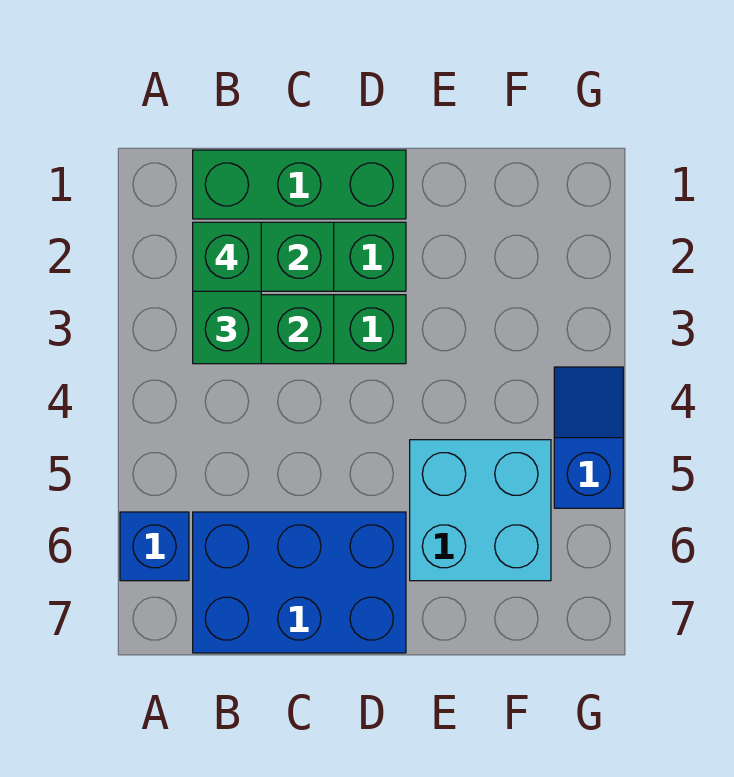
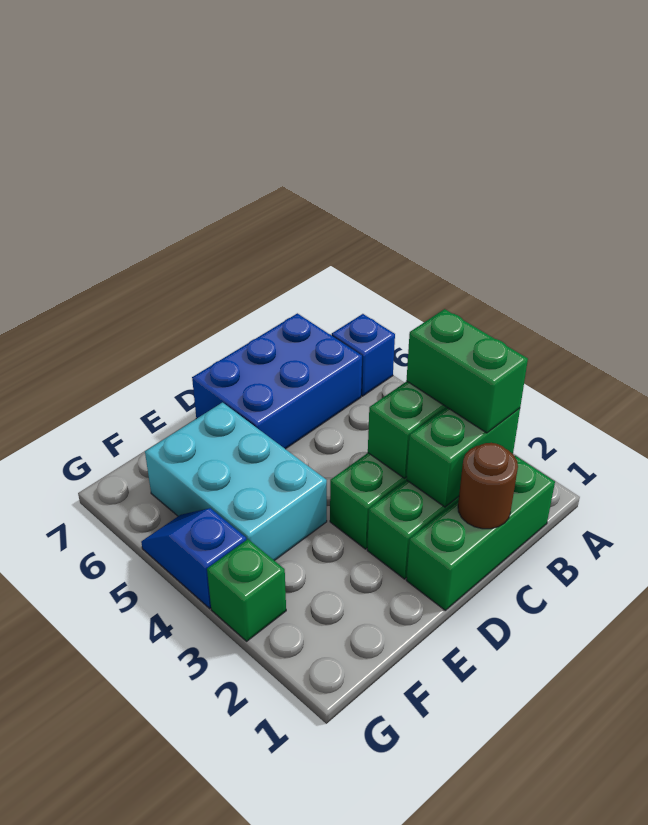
green 1x1 brick [193,222,261,291] -> green 1x1 brick moved to [207,539,286,641]
none -> brown 1x1 round brick [458,443,518,529]
cyan 2x2 brick [410,440,551,581] -> cyan 2x3 brick [145,403,327,561]
blue 1x2 slope [554,367,623,508] -> blue 1x2 slope turned to [141,508,246,608]

